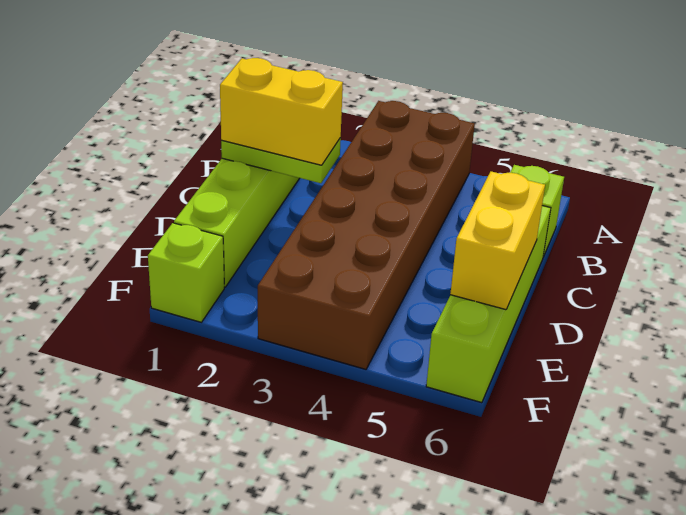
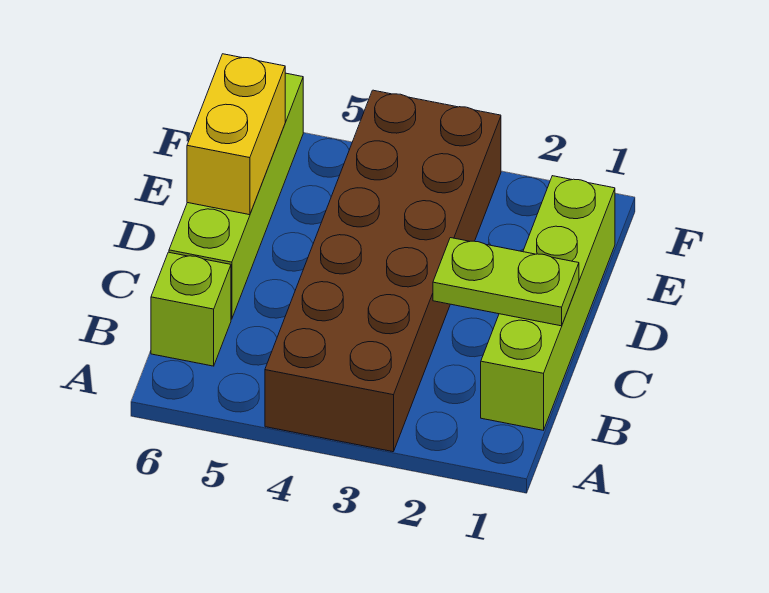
yellow 1x2 brick [220,58,343,165] -> none
lime 1x1 brick [148,223,224,322] -> none

